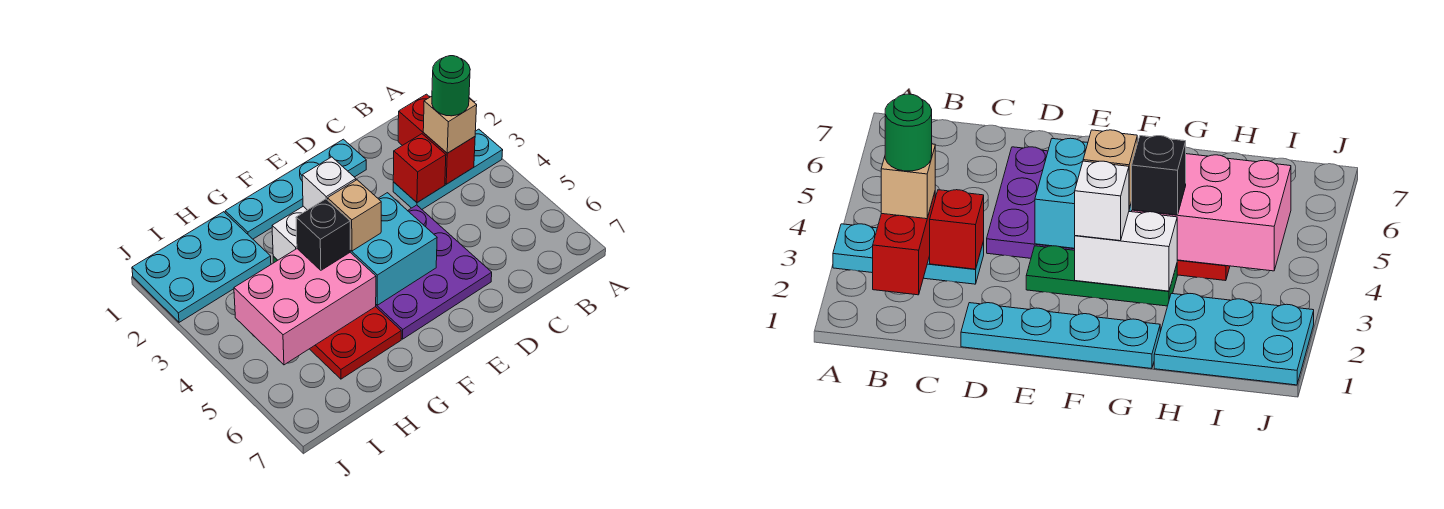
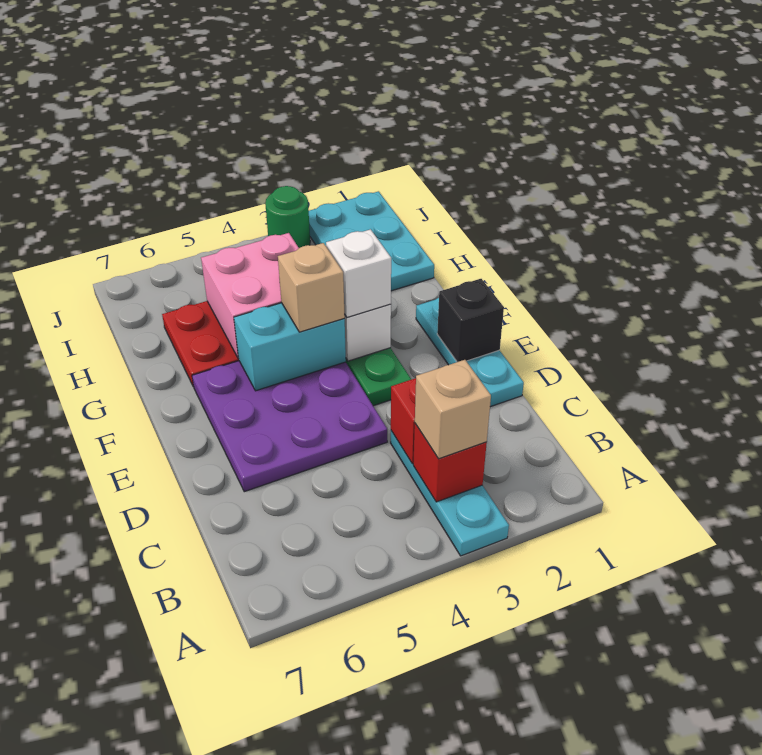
red 1x2 brick [398,94,475,184] -> red 1x1 brick [413,424,487,502]
green 1x1 round brick [432,56,470,116] -> green 1x1 round brick moved to [265,186,310,248]
cyan 1x4 plate [225,139,366,239] -> cyan 1x3 plate [416,298,524,407]
cyan 2x2 brick [350,193,437,305] -> cyan 1x2 brick [234,303,346,391]
pink 2x3 brick [234,249,376,365] -> pink 2x2 brick [201,233,299,359]
black 1x1 brick [296,199,350,270] -> black 1x1 brick moved to [437,279,504,362]

